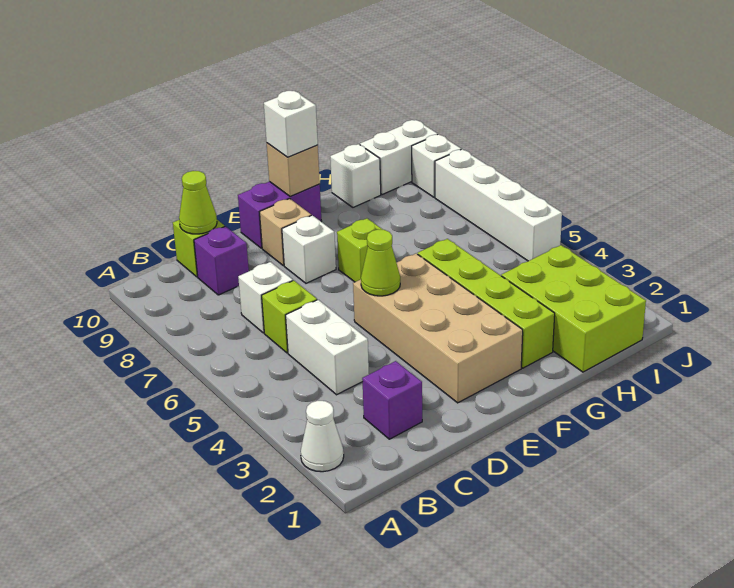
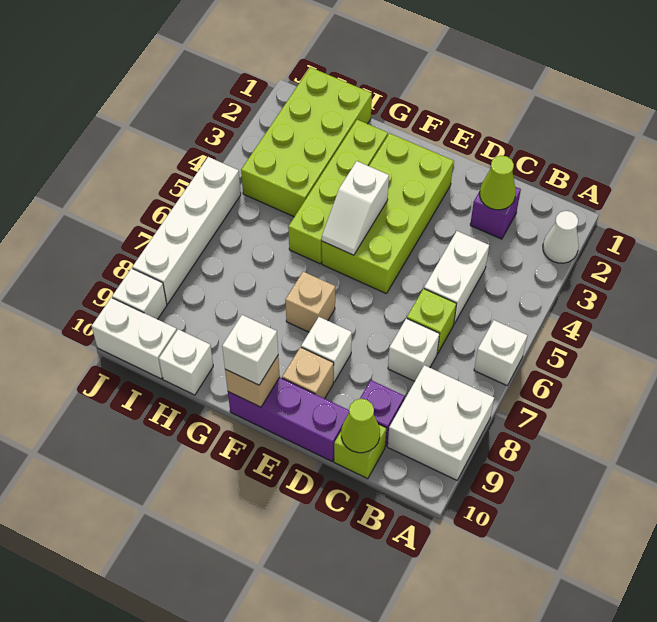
none -> white 1x1 brick [474,320,527,385]
none -> white 2x2 brick [388,365,494,480]
tan 2x4 brick [353,254,523,403] -> lime 2x4 brick [322,133,454,294]
lime 1x1 cone [361,229,400,296] -> lime 1x1 cone moved to [480,156,516,210]
purple 1x2 brick [238,182,322,248] -> purple 1x3 brick [228,377,349,461]
none -> white 1x2 slope [322,161,389,255]
lime 1x1 brick [337,218,383,282] -> tan 1x1 brick [285,272,335,332]
lime 2x3 brick [501,245,646,372] -> lime 2x4 brick [241,67,372,217]

